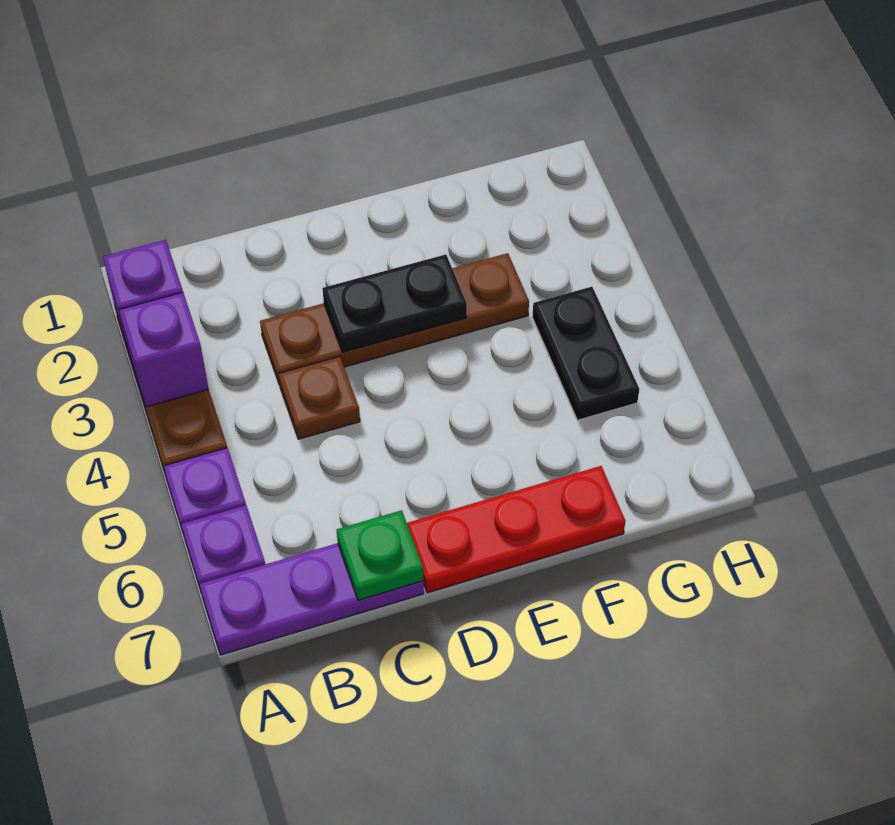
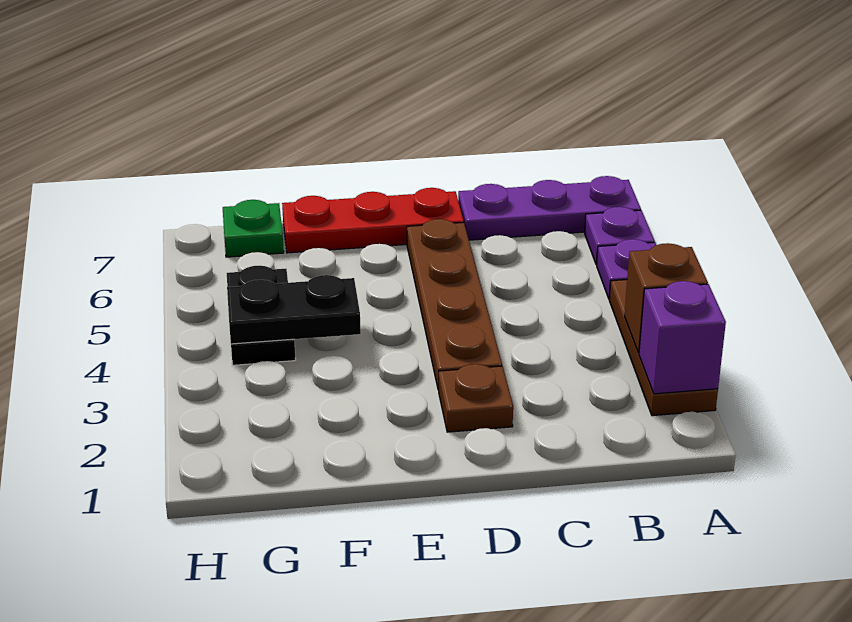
purple 1x1 brick [119,293,209,407] -> brown 1x1 brick [625,243,708,353]
brown 1x4 plate [260,253,529,385] -> brown 1x4 plate turned to [407,219,502,390]
brown 1x1 plate [279,357,360,439] -> brown 1x1 plate moved to [439,364,513,432]
green 1x1 plate [337,510,424,600] -> green 1x1 plate moved to [223,200,284,257]
black 1x2 plate [322,254,467,352] -> black 1x2 plate moved to [227,275,361,344]

